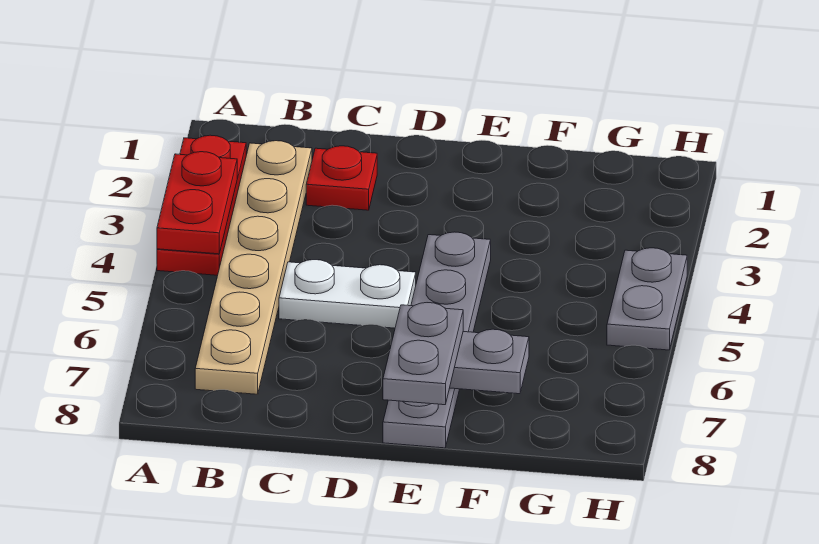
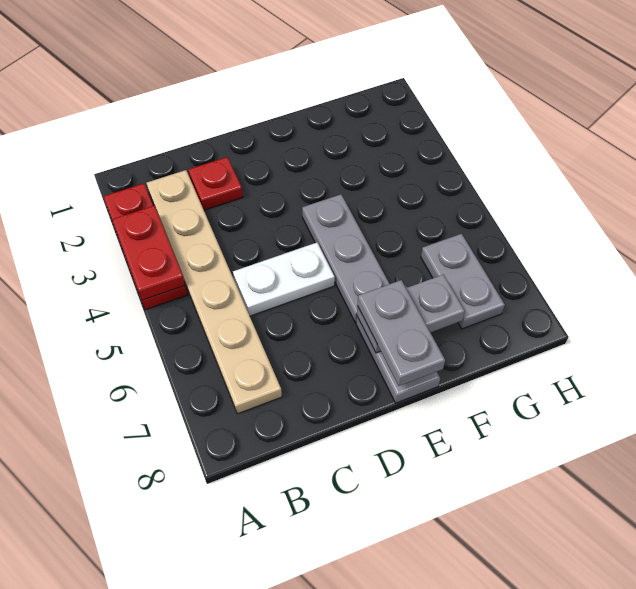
grey 1x2 plate [607,248,687,350] -> grey 1x2 plate moved to [421,234,505,329]

